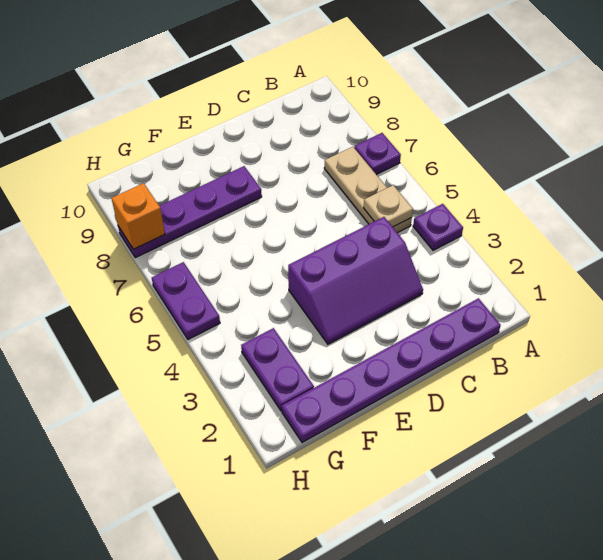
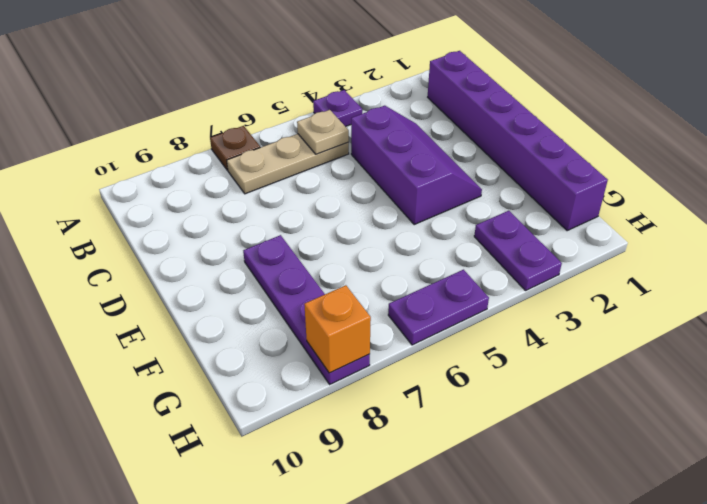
purple 1x1 plate [354,133,401,175] -> brown 1x1 plate [210,126,260,170]
purple 1x6 plate [282,298,501,443] -> purple 1x6 brick [428,51,608,231]
purple 1x2 plate [241,328,314,411] -> purple 1x2 plate turned to [474,211,562,291]

